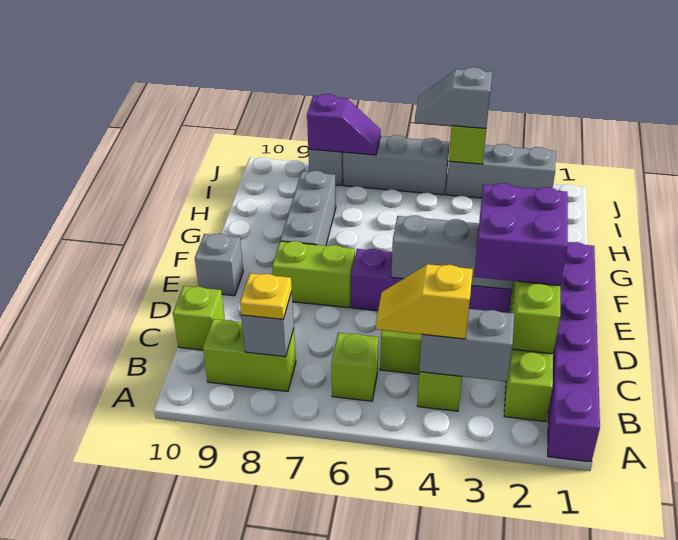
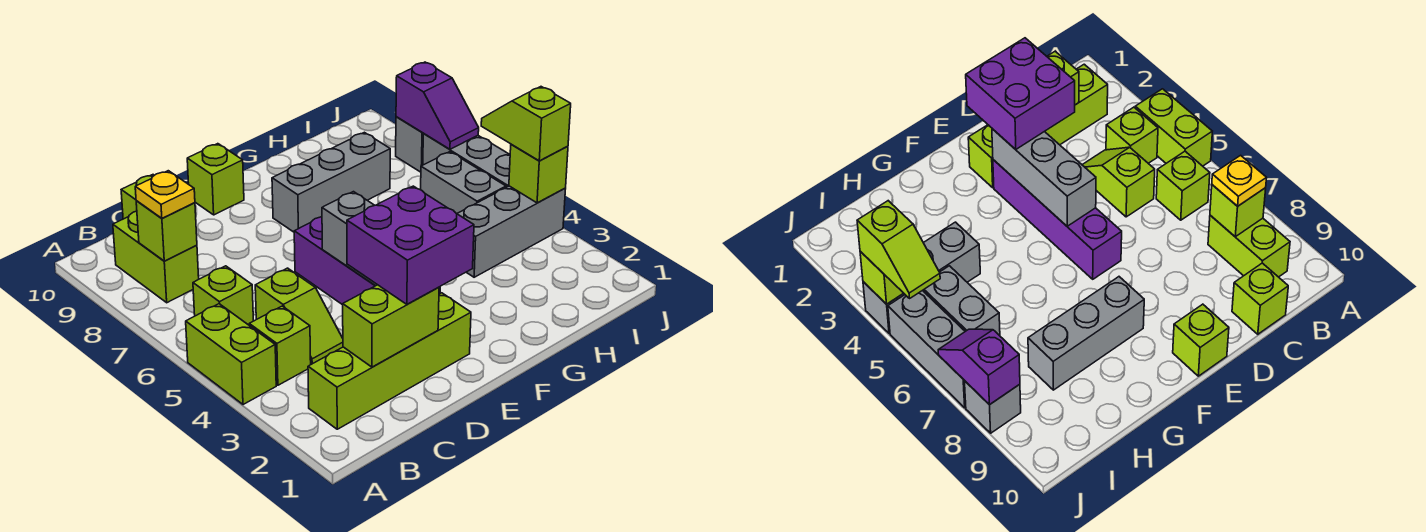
purple 1x6 brick [548,242,600,462] -> none
grey 1x2 brick [419,309,514,381] -> grey 1x2 brick moved to [421,152,506,214]
yellow 1x2 slope [376,264,473,339] -> none
grey 1x1 brick [241,291,294,357] -> lime 1x1 brick [136,201,197,261]
lime 1x2 brick [272,241,355,308] -> lime 1x2 brick moved to [186,304,276,405]
grey 1x1 brick [195,234,243,296] -> lime 1x1 brick [187,144,244,215]
grey 1x3 brick [446,144,556,198] -> grey 1x3 brick turned to [457,186,566,277]
grey 1x2 slope [415,67,492,128] -> lime 1x2 slope [481,87,571,161]

